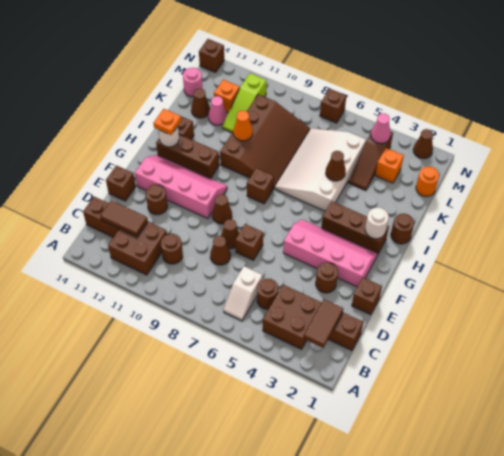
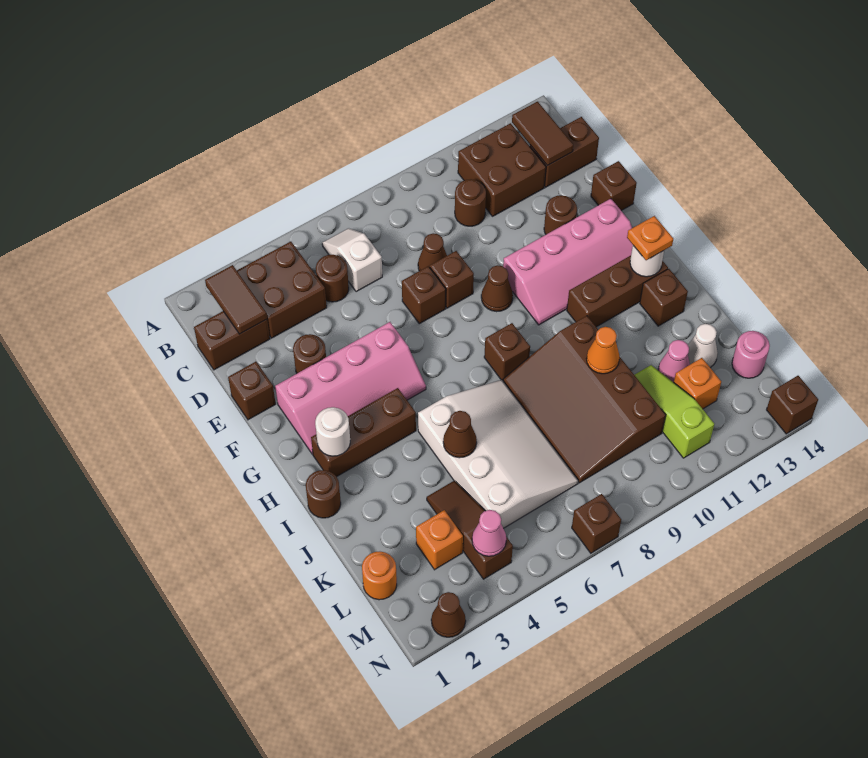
brown 1x2 tile [100,200,148,237] -> brown 1x2 tile turned to [512,102,573,166]
brown 1x1 cone [221,219,239,249] -> brown 1x1 brick [430,251,474,308]
brown 1x1 cone [191,89,210,118] -> white 1x1 cone [688,324,718,368]

